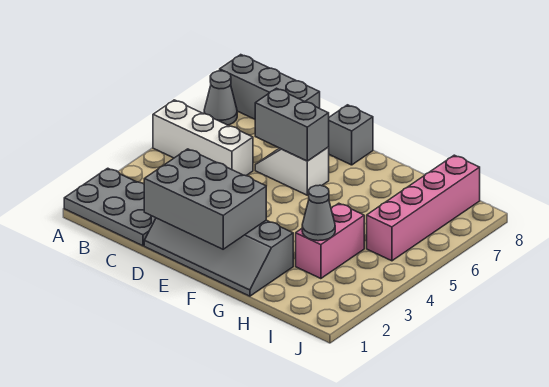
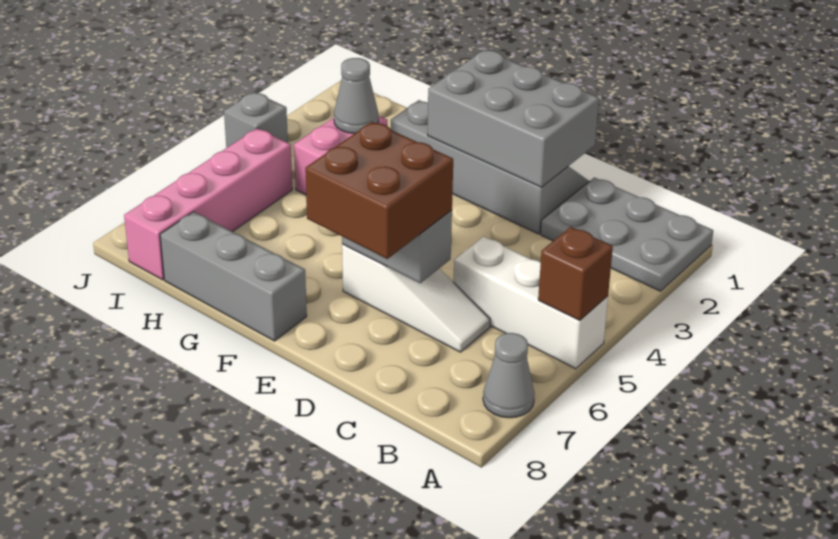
none -> brown 1x1 brick [538,227,613,321]
grey 1x3 brick [220,55,320,119] -> grey 1x3 brick moved to [160,212,307,341]
white 1x2 slope [255,147,329,195] -> white 1x3 slope [342,244,490,352]
none -> brown 2x2 brick [305,122,453,259]
grey 1x1 brick [329,105,373,165] -> grey 1x1 brick moved to [224,92,288,148]

